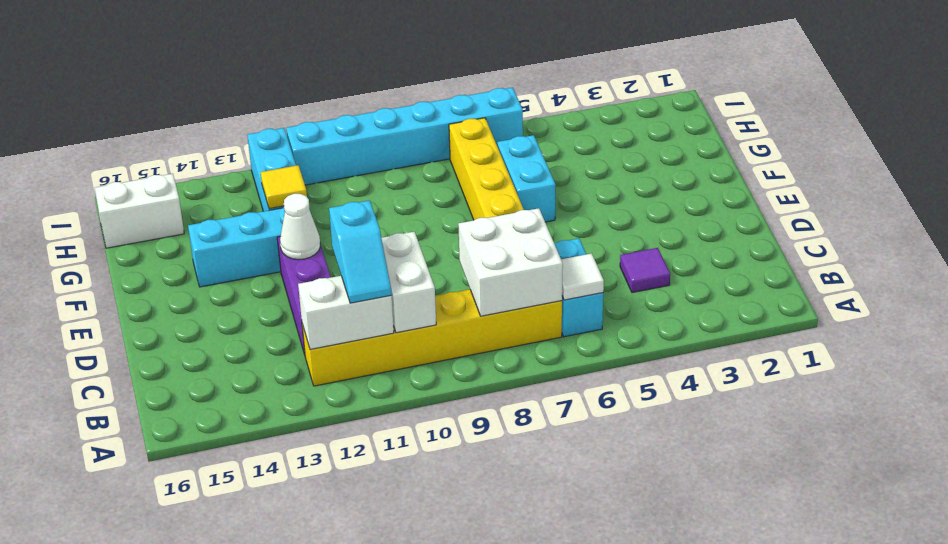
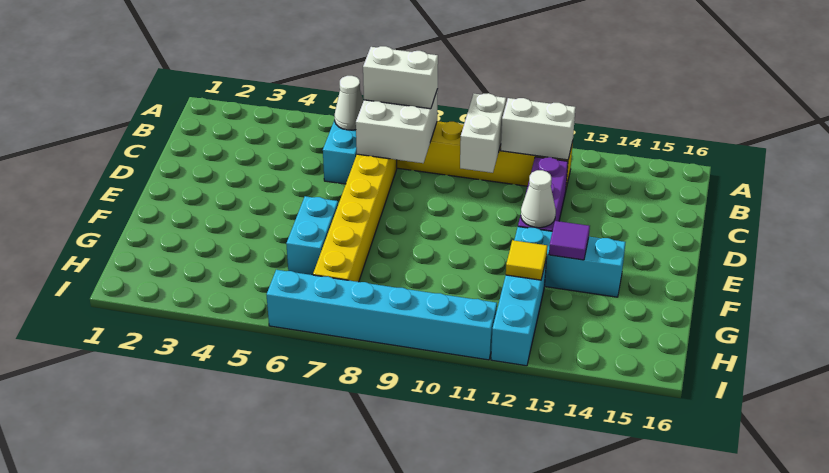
white 1x1 tile [561,253,604,300] -> white 1x1 cone [335,76,363,130]
cyan 1x2 slope [329,200,392,303] -> none
purple 1x1 tile [620,248,670,293] -> purple 1x1 tile moved to [549,221,590,260]
white 1x2 brick [95,174,184,248] -> white 1x2 brick moved to [363,46,438,109]

